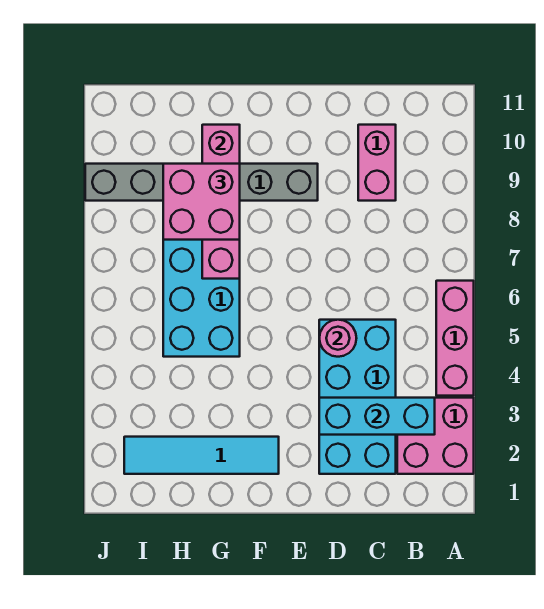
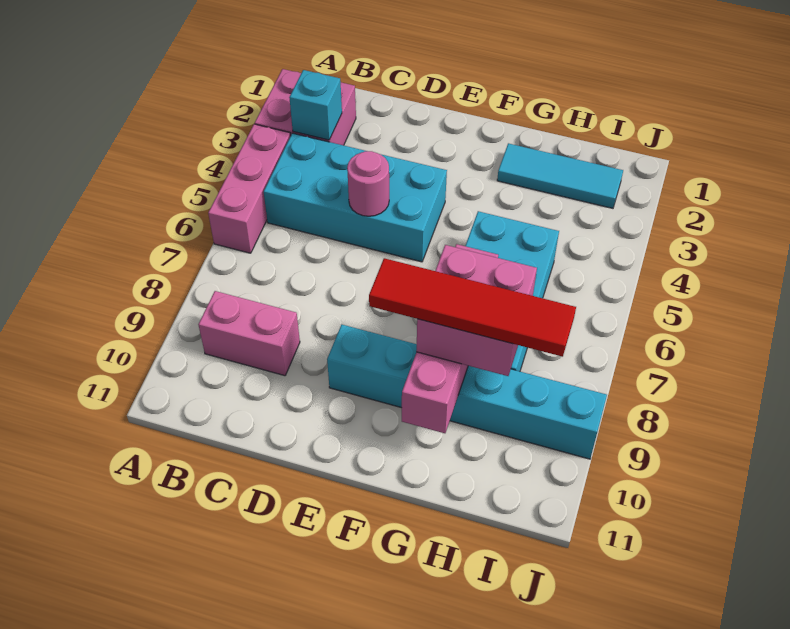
cyan 1x3 brick [319,398,435,435] -> cyan 1x1 brick [289,70,342,140]
cyan 2x4 brick [319,320,396,474] -> cyan 2x4 brick turned to [264,133,447,262]
pink 1x2 brick [358,125,396,201] -> pink 1x2 brick turned to [198,291,300,376]
grey 1x6 brick [85,164,318,201] -> cyan 1x6 brick [327,324,607,459]
cyan 1x4 tile [124,437,279,474] -> cyan 1x3 tile [497,143,623,208]
none -> red 1x4 tile [369,258,576,357]

